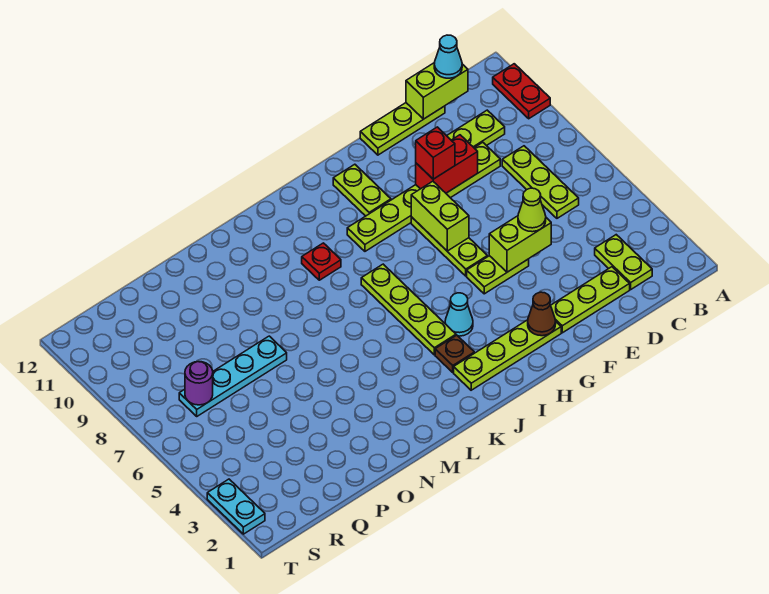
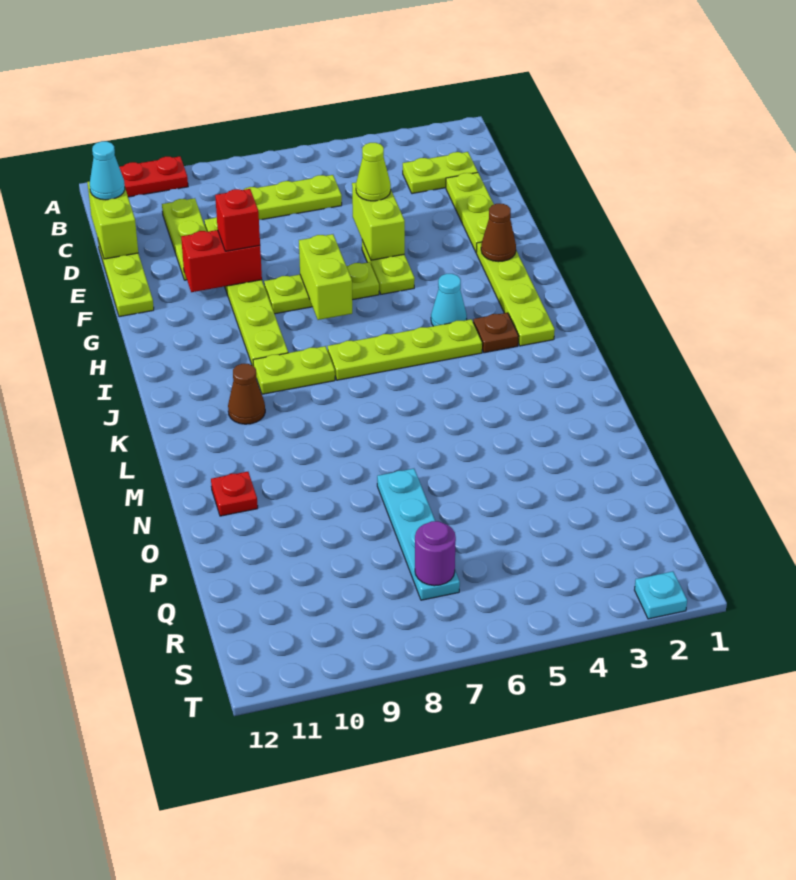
red 1x2 brick [416,135,478,193] -> red 1x2 brick turned to [181,230,262,292]
lime 1x2 brick [411,181,469,251] -> lime 1x2 brick turned to [299,234,352,320]
lime 1x2 plate [333,164,391,216] -> lime 1x2 plate moved to [253,346,335,394]
red 1x1 plate [302,243,341,280] -> red 1x1 plate moved to [211,472,258,516]
none -> brown 1x1 cone [228,364,265,424]
cyan 1x2 plate [207,479,265,534] -> cyan 1x1 plate [635,571,687,619]

